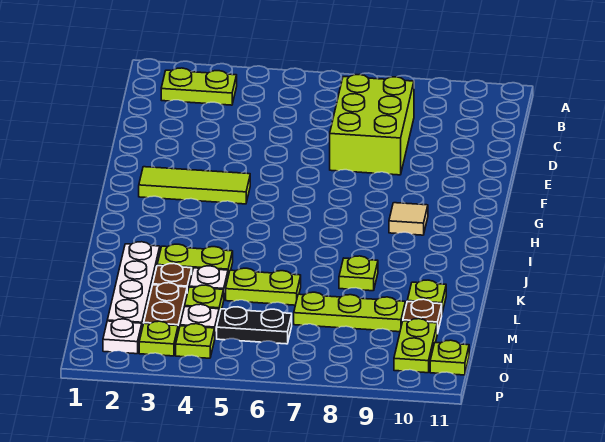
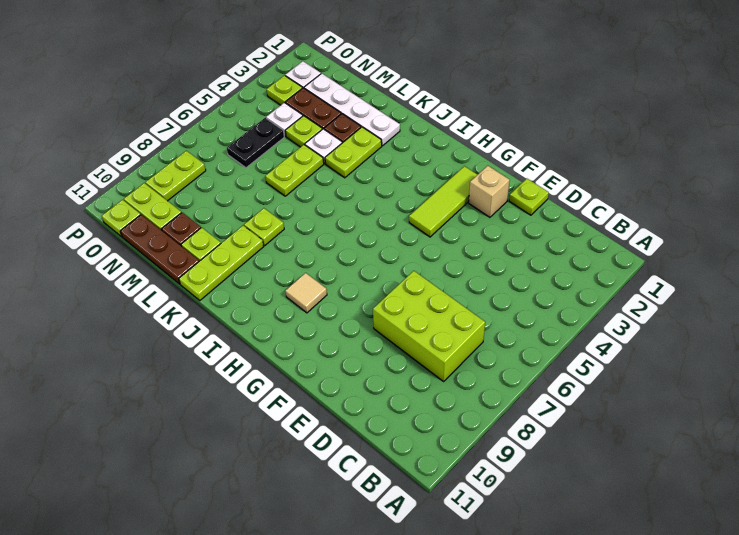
lime 1x2 plate [161,68,237,105] -> lime 1x2 plate moved to [145,151,206,201]
none -> tan 1x1 brick [469,166,510,217]
none -> brown 1x3 plate [120,215,199,284]
lime 1x3 plate [294,292,405,332] -> lime 1x3 plate moved to [179,226,264,300]
lime 1x1 plate [176,324,215,358] -> lime 1x1 plate moved to [509,179,549,215]

